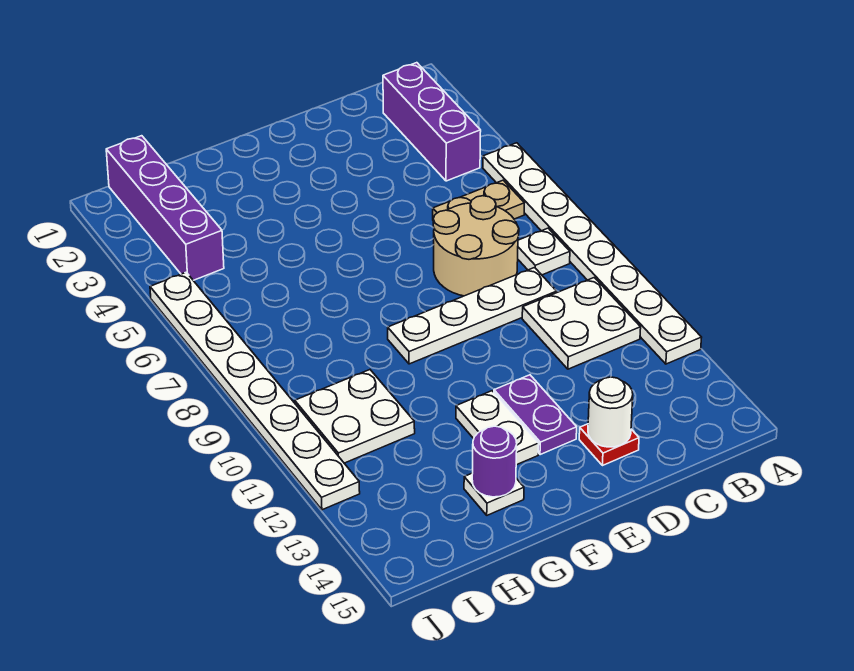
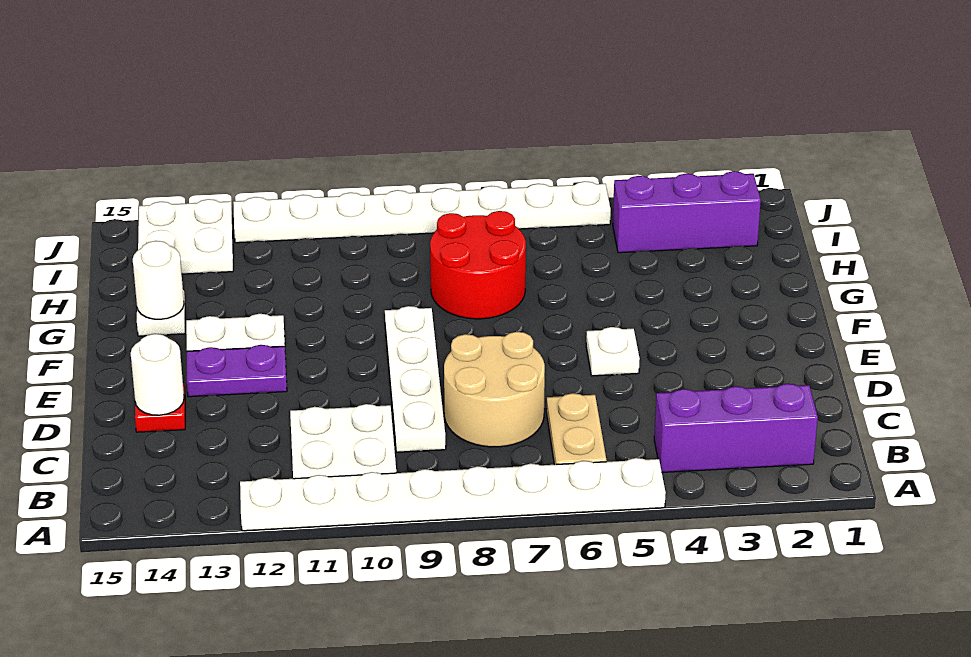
white 1x1 plate [518,228,570,275] -> white 1x1 plate moved to [586,327,640,376]
none -> red 2x2 round brick [430,211,526,319]
purple 1x1 round brick [472,426,517,497] -> white 1x1 round brick [133,241,184,319]
white 2x2 plate [295,370,415,463] -> white 2x2 plate moved to [138,199,233,274]
purple 1x4 brick [106,136,224,280] -> purple 1x3 brick [613,171,761,253]

